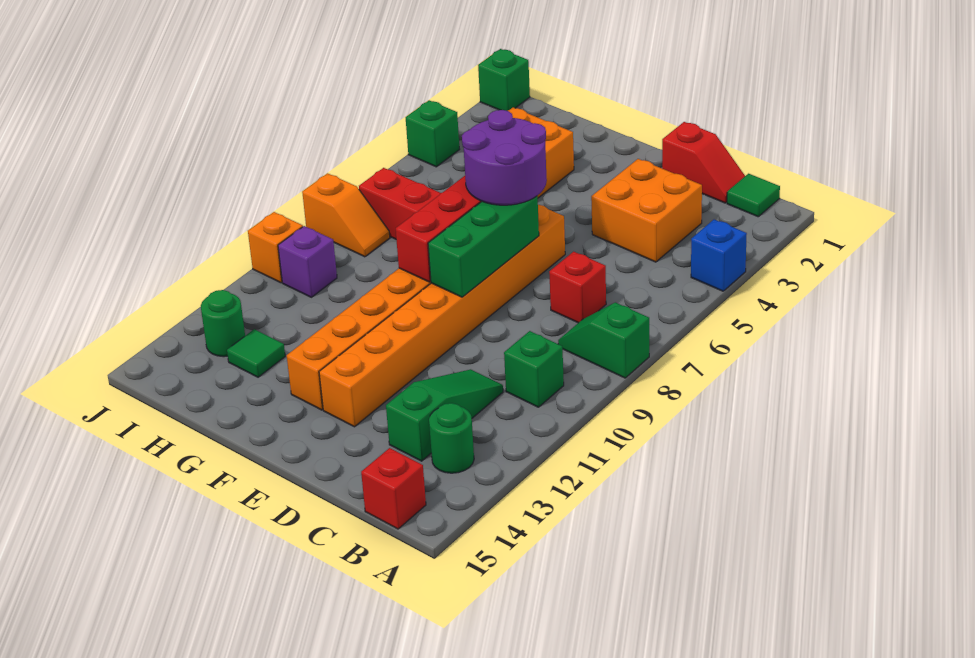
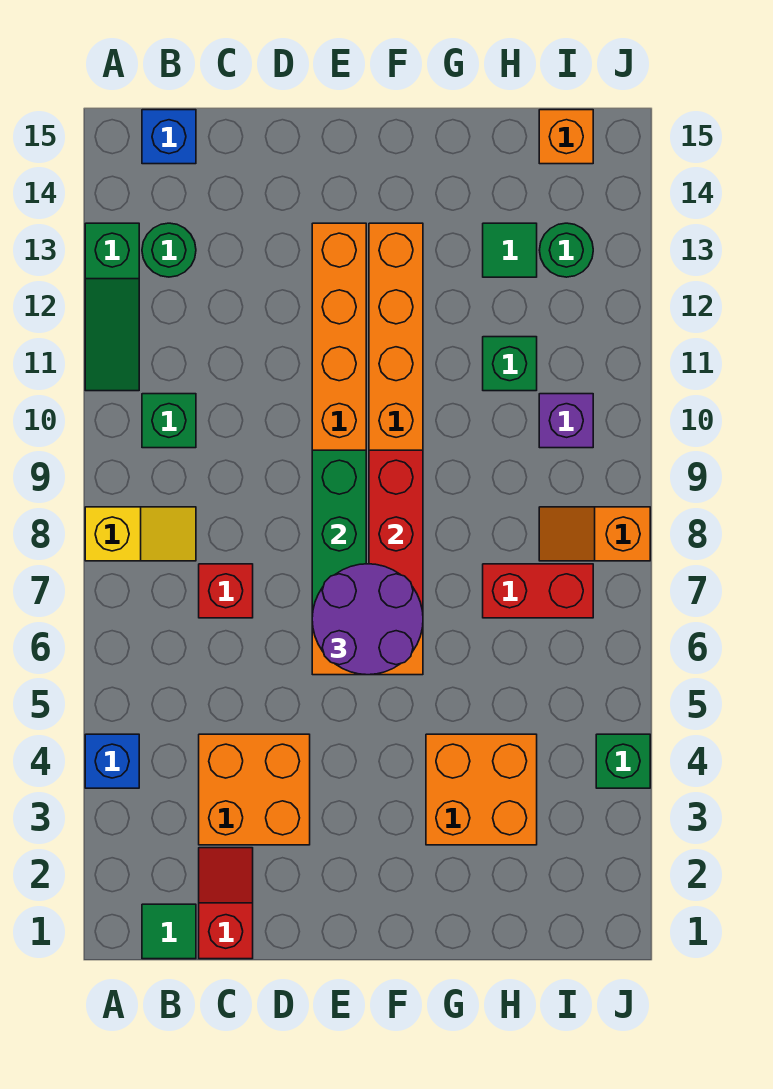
green 1x2 slope [558,302,649,378] -> yellow 1x2 slope [85,507,196,561]
red 1x1 brick [361,448,426,529] -> blue 1x1 brick [142,110,196,164]
red 1x2 slope [662,122,745,203] -> red 1x2 slope turned to [199,848,253,959]
green 1x3 slope [386,369,503,461] -> green 1x3 slope moved to [85,223,139,391]
green 1x1 brick [478,49,530,111] -> green 1x1 brick moved to [483,337,537,391]
orange 1x1 brick [248,212,303,283] -> orange 1x1 brick moved to [539,110,593,164]

